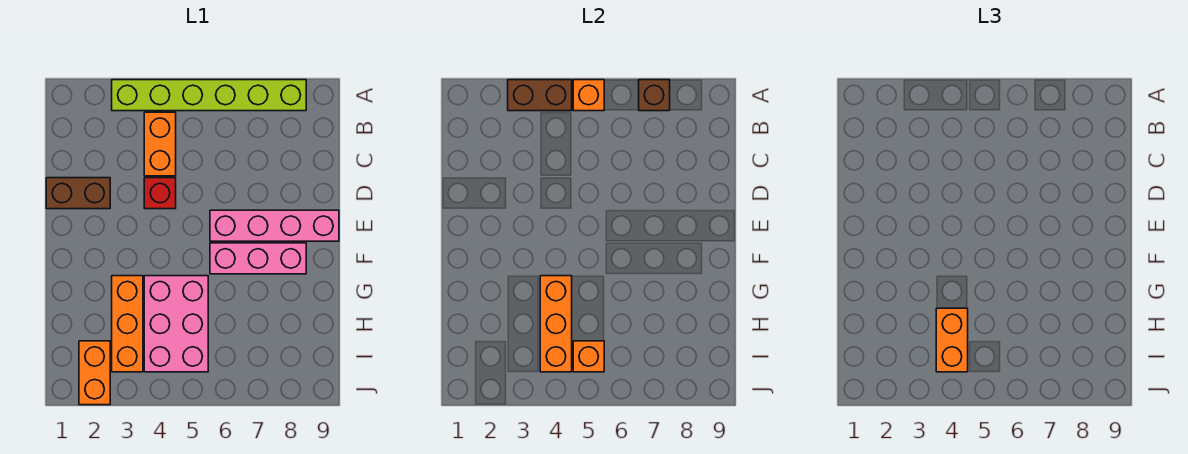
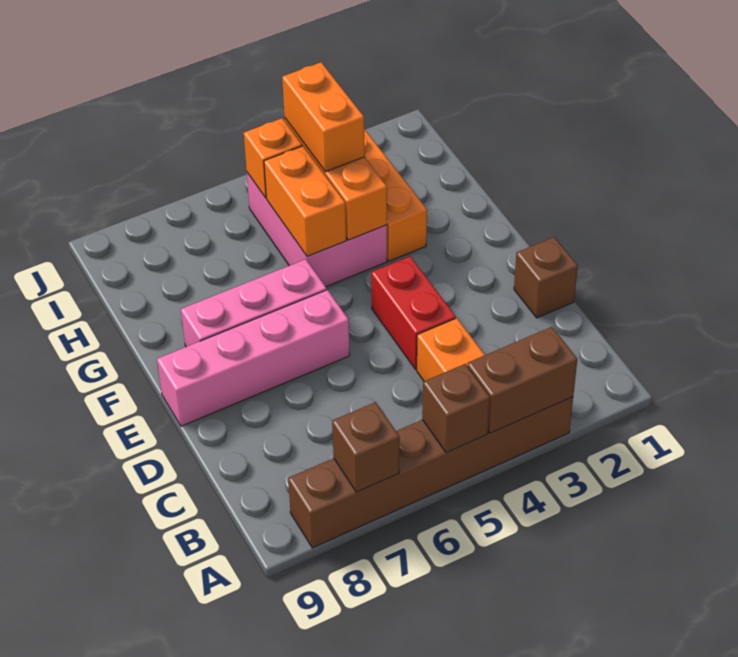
lime 1x6 brick [112,80,306,111] -> brown 1x6 brick [288,397,573,548]
orange 1x1 brick [573,80,604,111] -> brown 1x1 brick [422,364,490,453]
brown 1x2 brick [46,178,110,209] -> brown 1x1 brick [514,237,578,318]
red 1x1 brick [144,178,176,209] -> red 1x2 brick [371,256,456,369]
orange 1x2 brick [79,341,110,405] -> orange 1x2 brick moved to [264,146,346,256]

